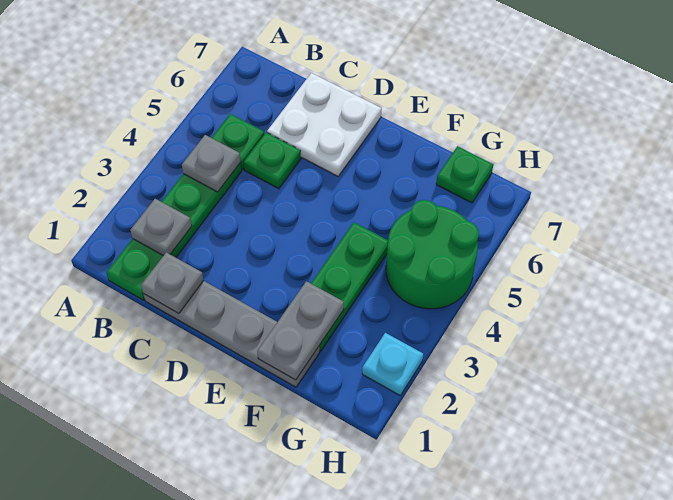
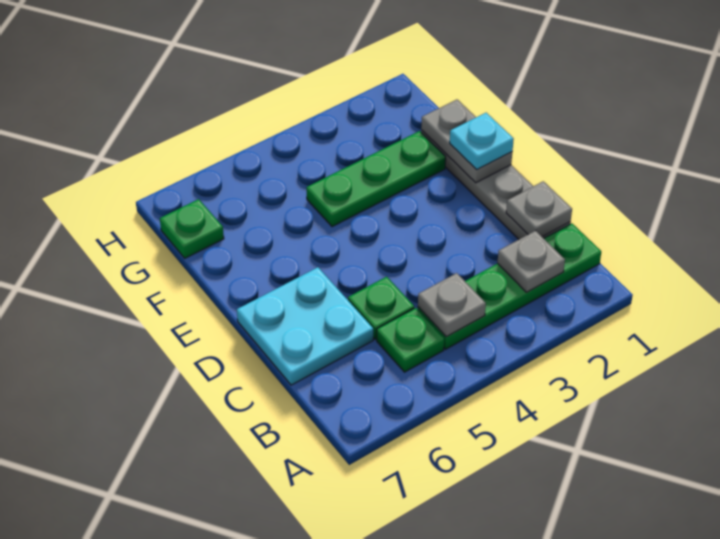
white 2x2 plate [267,73,381,176] -> cyan 2x2 plate [237,267,373,385]
grey 1x2 plate [257,281,344,380] -> grey 1x2 plate turned to [421,100,512,183]
green 2x2 round brick [386,200,479,309] -> none
cyan 1x1 plate [362,333,423,395] -> cyan 1x1 plate moved to [450,113,514,170]

